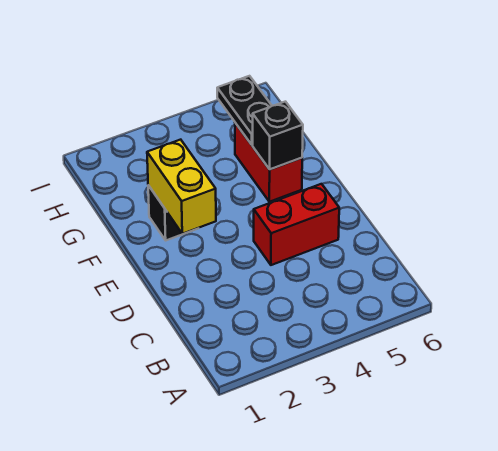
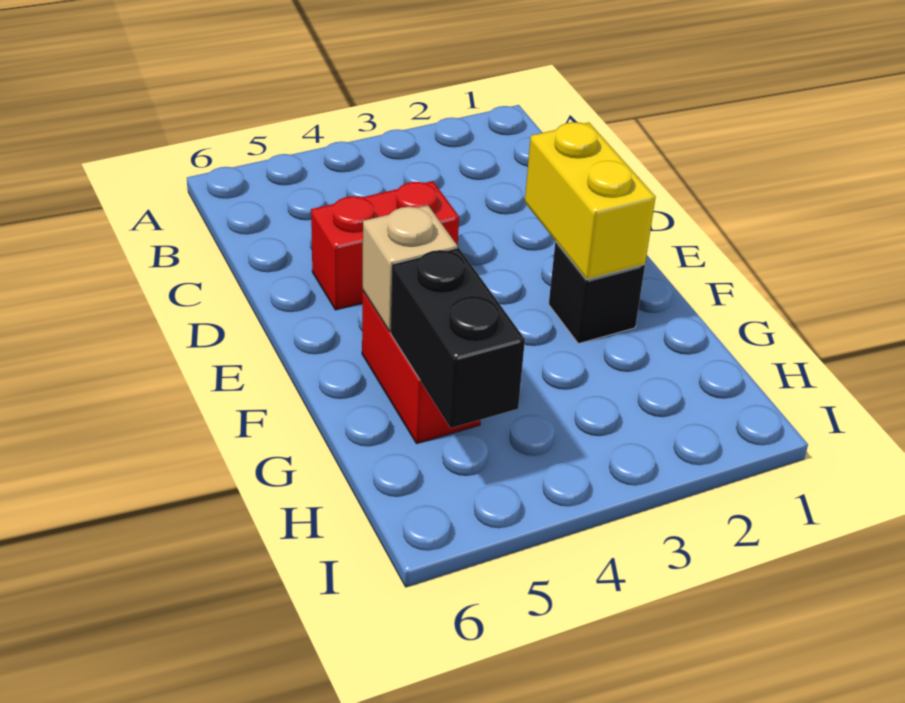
black 1x1 brick [253,102,303,169] -> tan 1x1 brick [363,205,457,331]
black 1x2 plate [217,76,272,145] -> black 1x2 brick [391,248,525,428]

